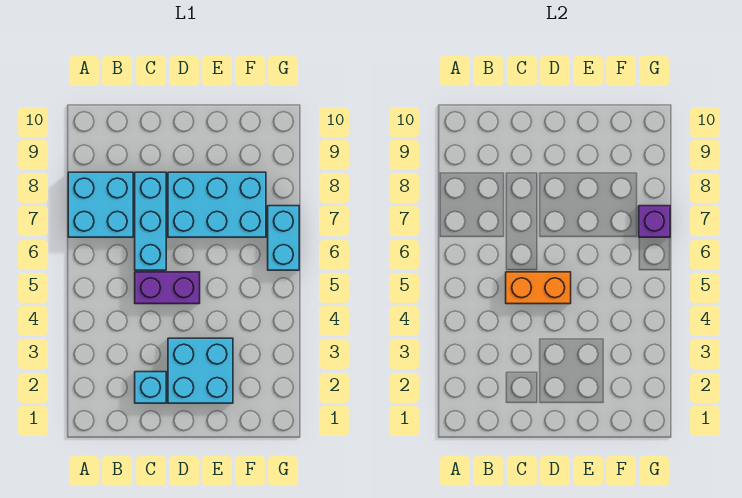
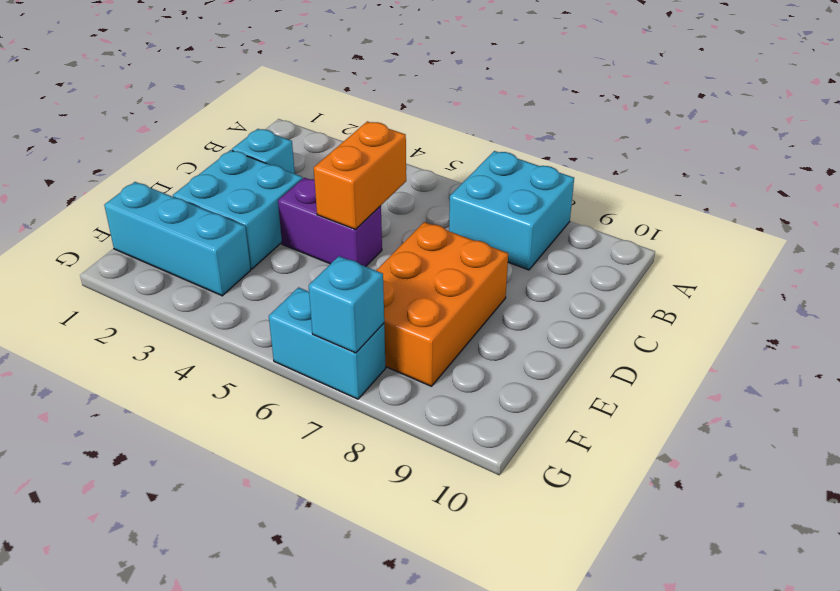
purple 1x2 brick [135,272,200,304] -> purple 1x2 brick turned to [278,178,382,267]
cyan 1x3 brick [135,172,166,270] -> cyan 1x3 brick moved to [104,182,251,296]
cyan 2x3 brick [168,172,266,237] -> orange 2x3 brick [376,222,508,386]
purple 1x1 brick [639,206,670,237] -> cyan 1x1 brick [309,256,384,353]

